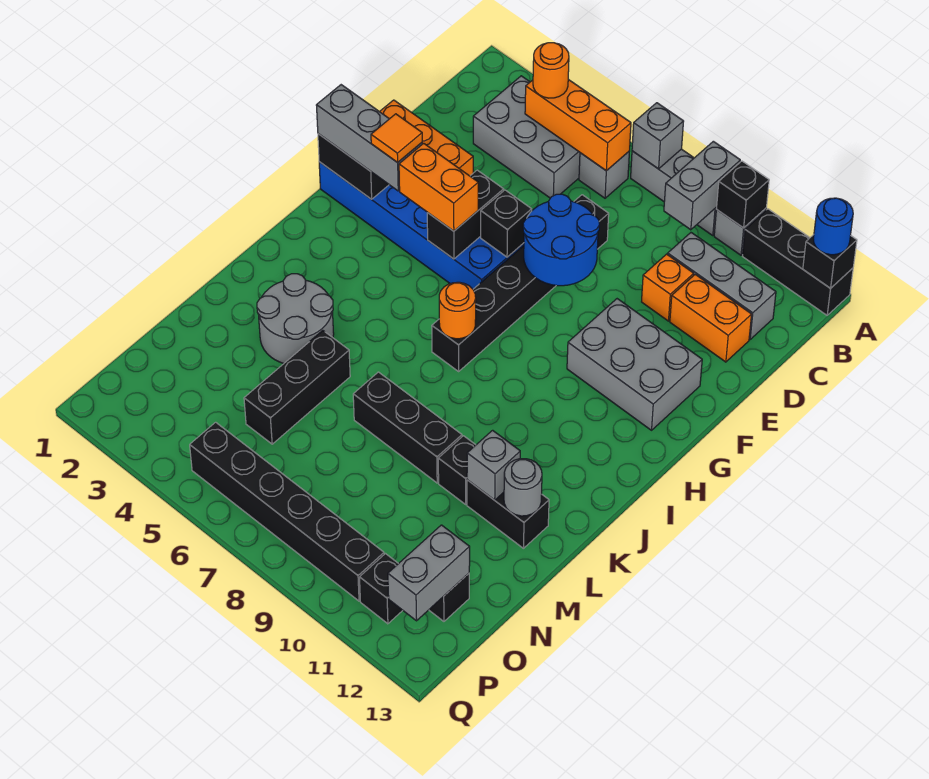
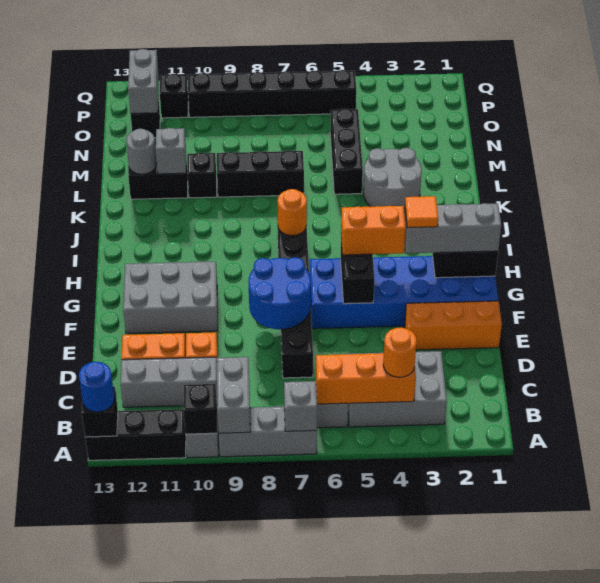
black 1x1 brick [481,190,532,257] -> none

